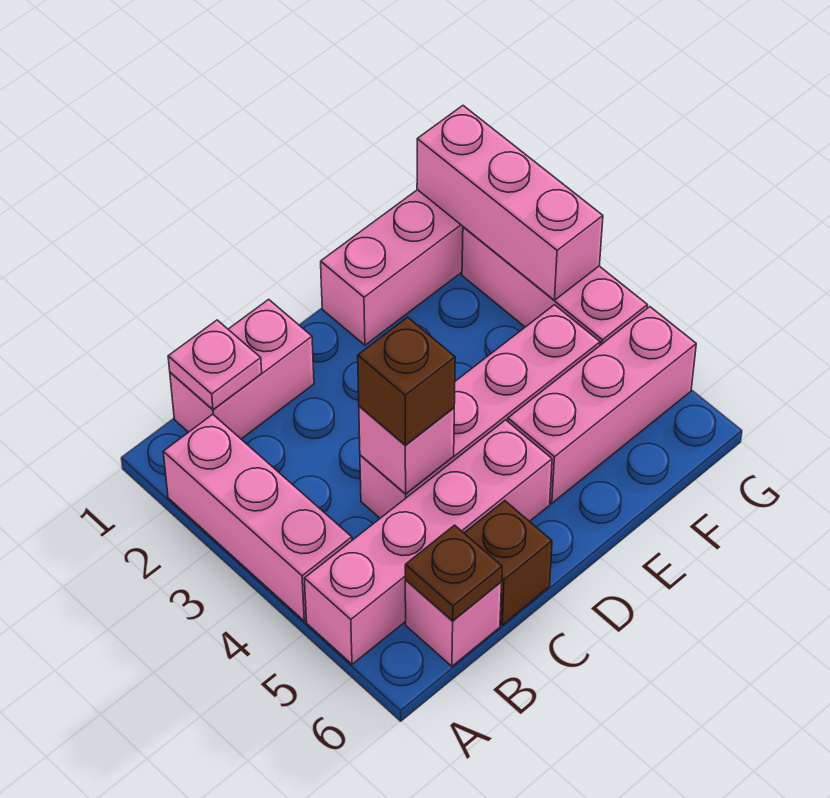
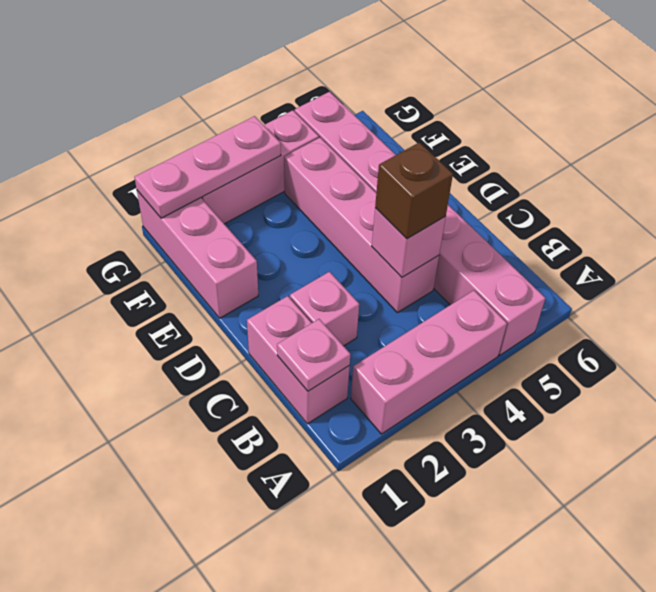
pink 1x1 brick [405,580,502,666] -> pink 1x1 brick moved to [290,272,359,346]
brown 1x1 plate [405,525,502,621] -> none
brown 1x1 brick [464,501,552,625] -> none
pink 1x3 brick [417,106,603,300] -> pink 1x3 plate [135,116,281,218]

